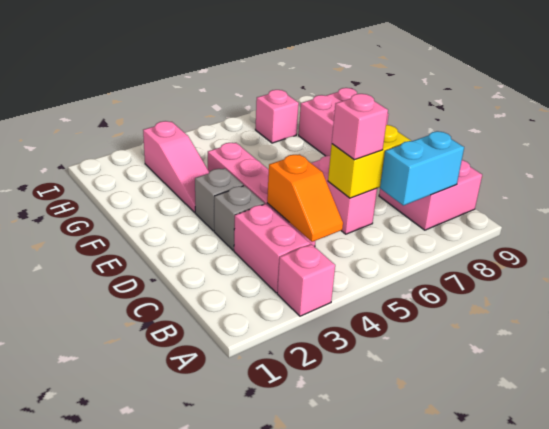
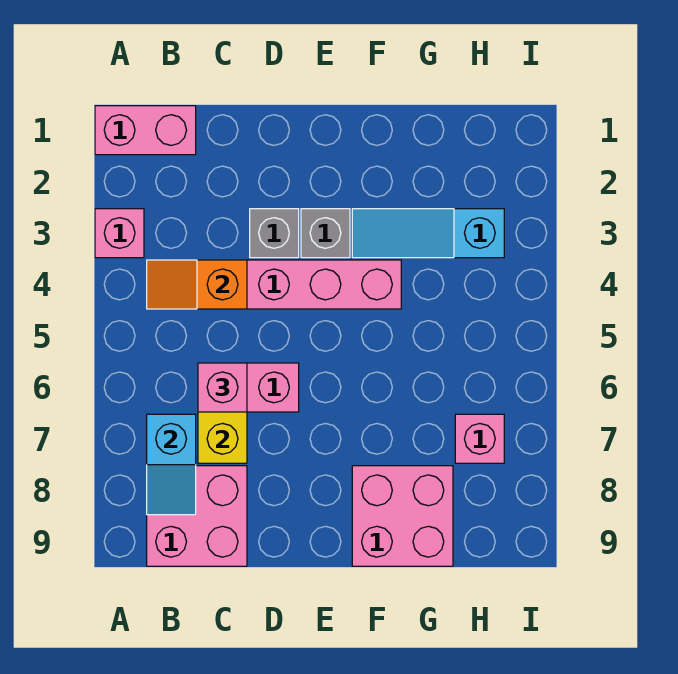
pink 1x2 brick [234,204,310,293] -> pink 1x2 brick moved to [95,106,196,155]
cyan 1x2 brick [380,131,464,206] -> cyan 1x2 slope [147,414,196,515]
pink 1x3 slope [143,121,209,212] -> cyan 1x3 slope [352,209,504,258]

